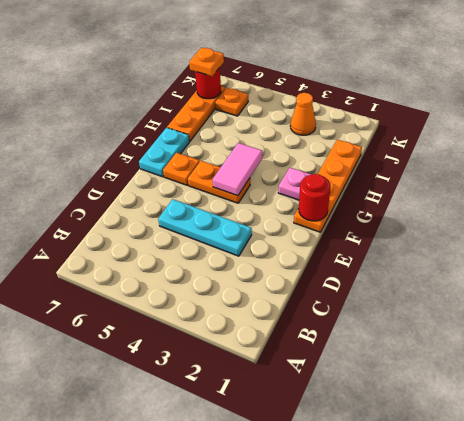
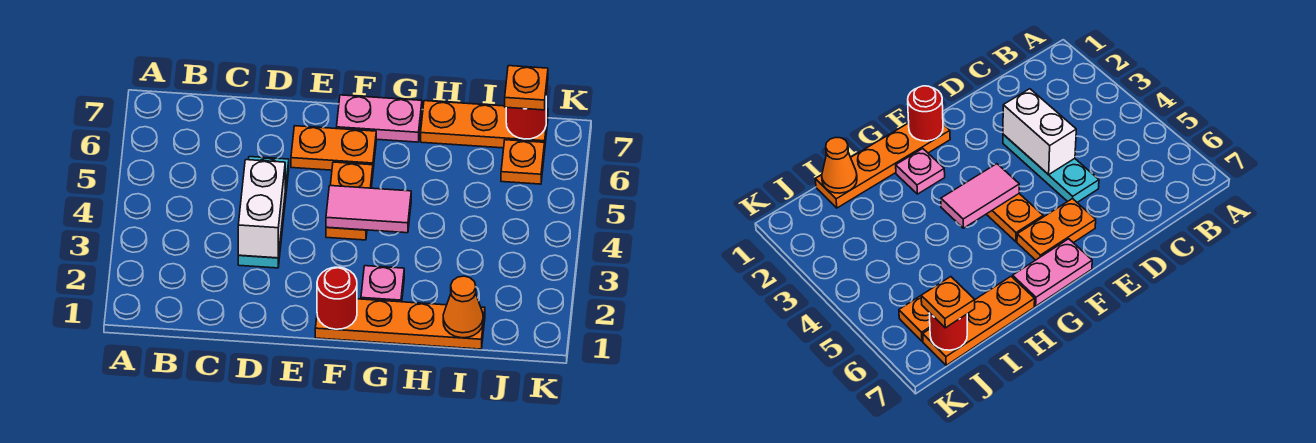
none -> white 1x2 brick [238,160,285,258]
orange 1x1 plate [163,153,200,185] -> orange 1x2 plate [291,126,376,170]
cyan 1x2 plate [139,128,189,177] -> pink 1x2 plate [337,95,422,142]
orange 1x1 cone [290,93,316,135] -> orange 1x1 cone moved to [443,276,483,338]

